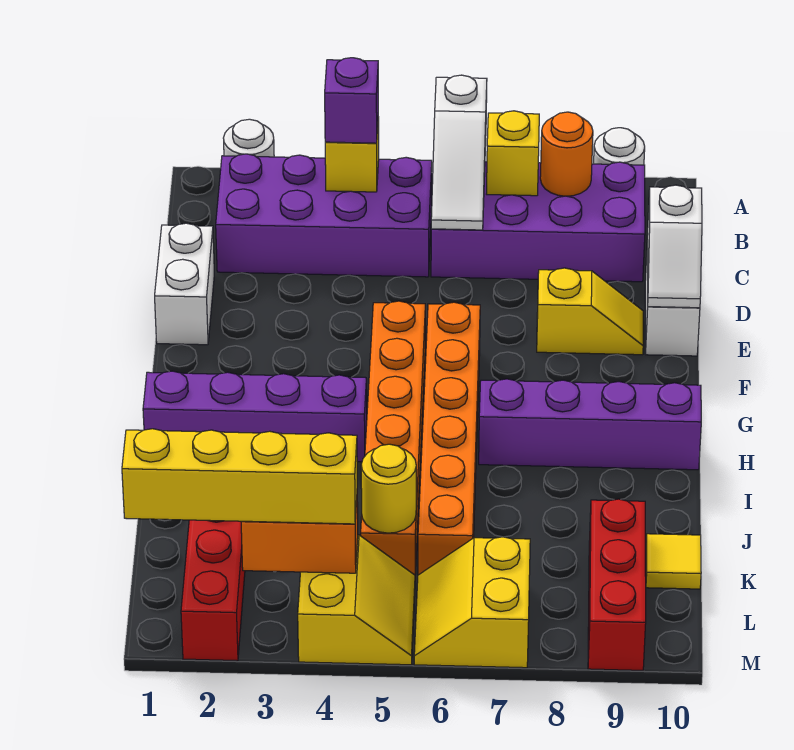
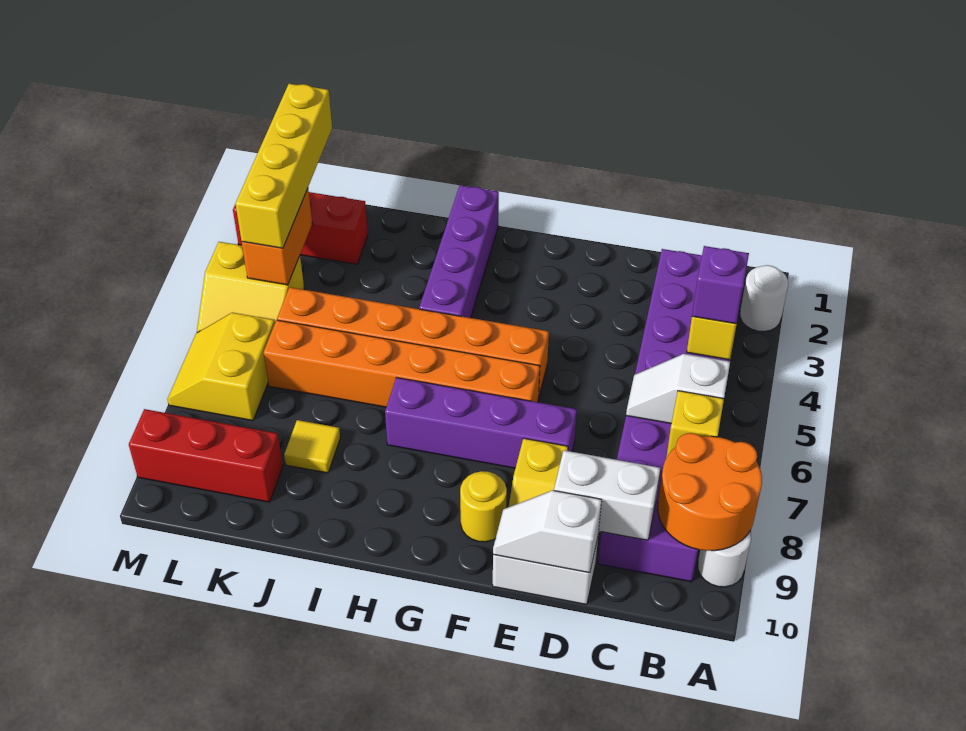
white 1x3 slope [431,75,487,230] -> white 1x2 slope [626,354,730,423]
orange 1x1 round brick [540,112,593,196] -> orange 2x2 round brick [658,433,762,551]
white 1x2 brick [155,223,214,345] -> white 1x2 brick moved to [554,450,660,540]
purple 1x4 brick [479,379,701,470] -> purple 1x4 brick turned to [385,378,577,468]
yellow 1x1 round brick [361,444,416,533] -> yellow 1x1 round brick moved to [460,471,507,542]
yellow 1x1 tile [646,534,701,589] -> yellow 1x1 tile moved to [284,420,340,473]
yellow 2x2 slope [414,537,530,668] -> yellow 2x2 slope turned to [167,312,275,421]

